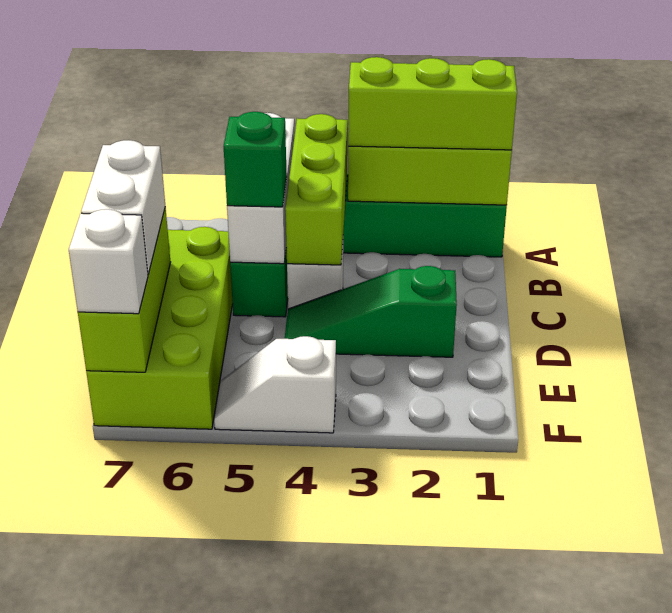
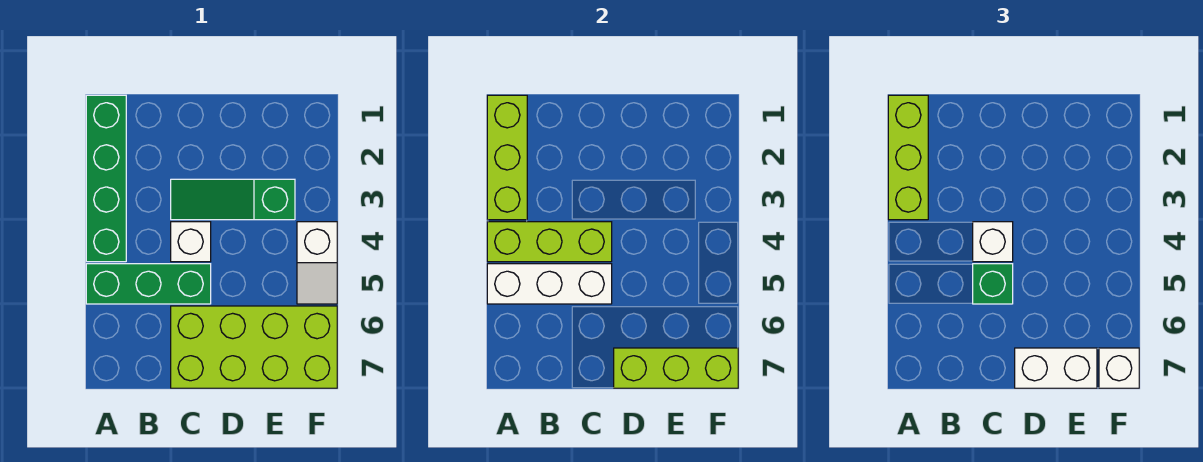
none -> white 1x1 brick [973,222,1013,262]
green 1x3 slope [285,266,457,357] -> green 1x3 slope turned to [171,179,295,220]

